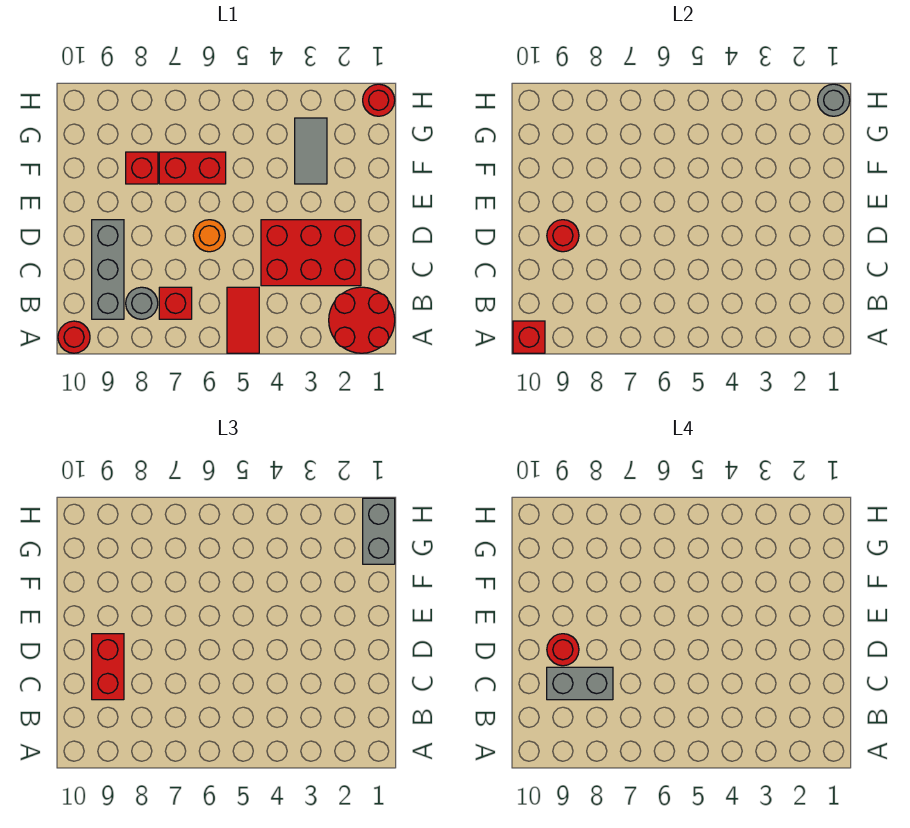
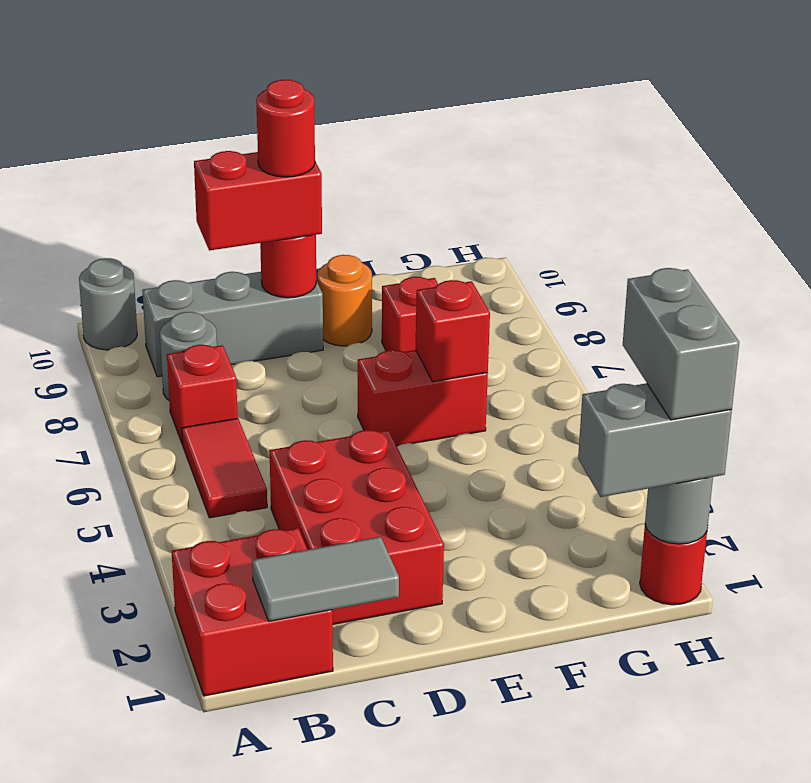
red 2x2 round brick [329,287,395,353] -> red 2x2 brick [172,528,333,696]
red 1x2 tile [227,287,259,353] -> red 1x2 tile turned to [182,418,267,518]
red 1x1 round brick [58,321,90,353] -> grey 1x1 round brick [79,258,137,350]
red 1x1 brick [513,321,545,353] -> red 1x1 brick moved to [416,280,490,382]
grey 1x2 brick [547,667,613,700] -> grey 1x2 brick moved to [623,268,739,420]
orange 1x1 round brick [193,220,225,252] -> orange 1x1 round brick moved to [317,255,372,346]
grey 1x2 tile [295,118,327,184] -> grey 1x2 tile moved to [252,537,399,621]
red 1x2 brick [159,152,226,184] -> red 1x2 brick turned to [358,350,488,446]

